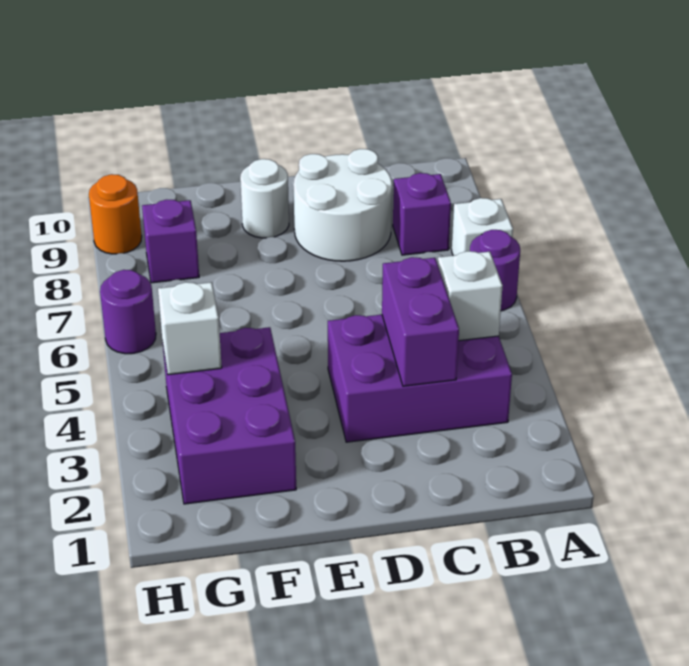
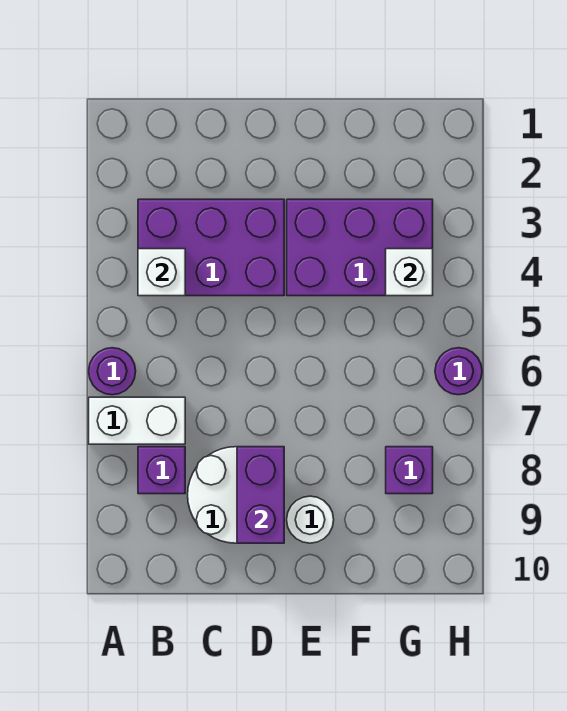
white 1x1 brick [452,198,513,256] -> white 1x2 brick [89,397,185,444]
purple 1x2 brick [382,257,459,386] -> purple 1x2 brick moved to [237,447,284,543]
purple 2x3 brick [163,327,296,504] -> purple 2x3 brick turned to [287,199,433,296]
orange 1x1 round brick [89,174,142,254] -> none

